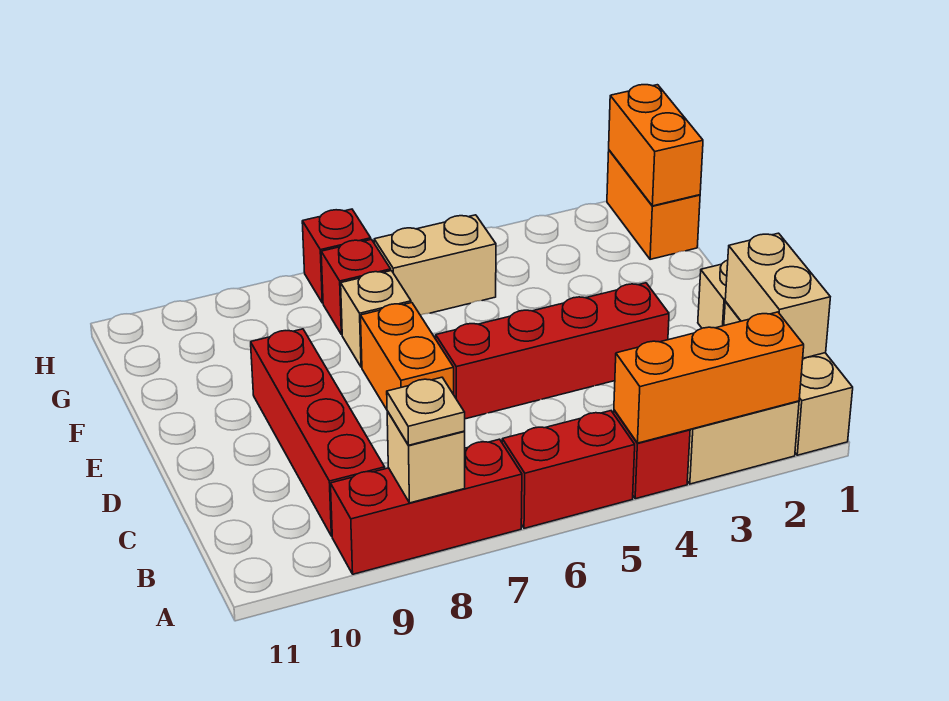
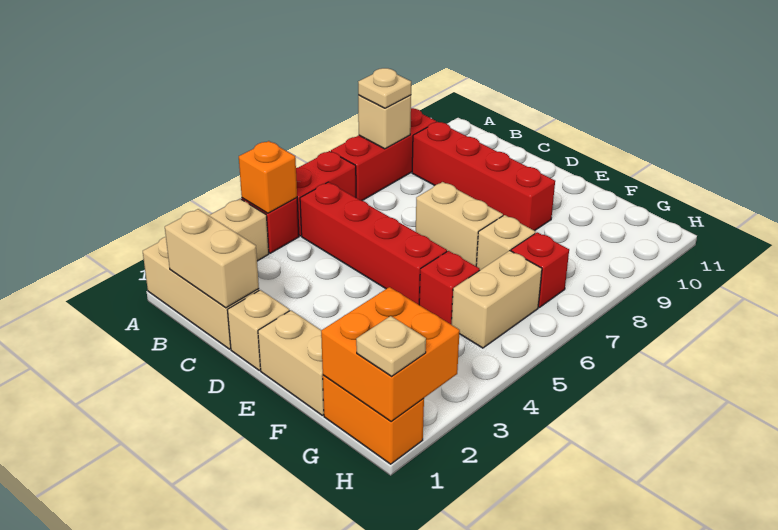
orange 1x3 brick [614,312,804,443] -> orange 1x1 brick [239,141,297,213]
red 1x4 brick [436,283,669,419] -> red 1x4 brick turned to [300,182,447,305]
orange 1x2 brick [361,303,454,409] -> tan 1x2 brick [416,182,503,266]
none -> tan 1x2 brick [258,310,324,415]
orange 1x2 brick [609,85,703,206] -> orange 2x2 brick [321,287,460,422]
none -> tan 1x1 plate [356,316,426,377]
red 1x1 brick [302,209,371,303] -> red 1x1 brick moved to [419,251,480,325]

